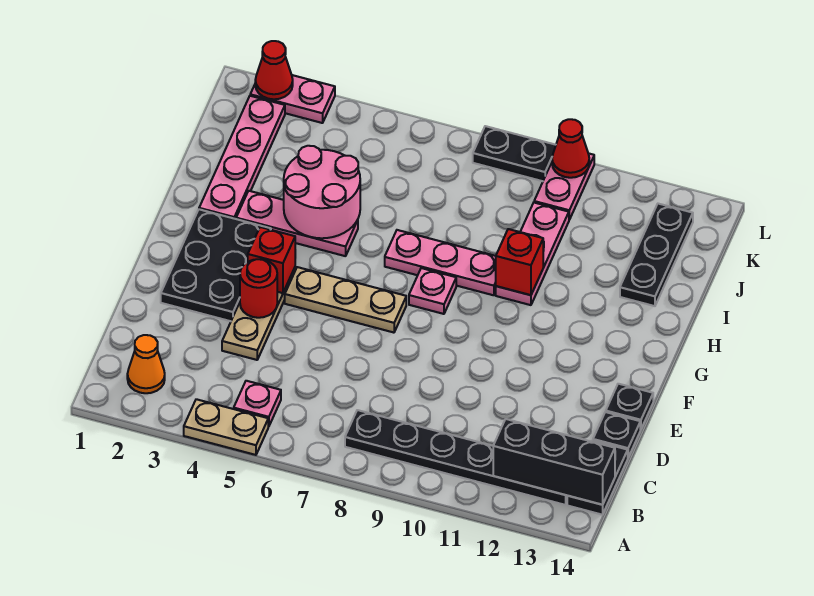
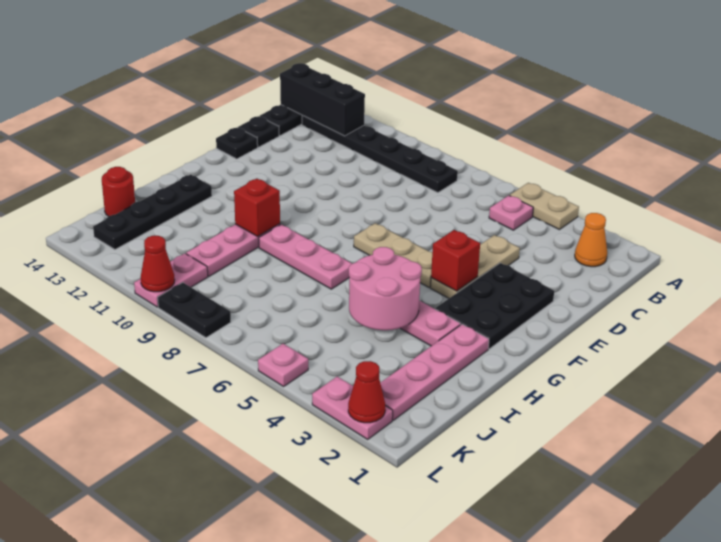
red 1x1 round brick [240,259,277,318] -> red 1x1 round brick moved to [102,167,135,216]
pink 1x1 plate [409,268,456,314] -> pink 1x1 plate moved to [258,344,308,386]
black 1x3 plate [620,204,693,306] -> black 1x4 plate [93,175,212,249]

